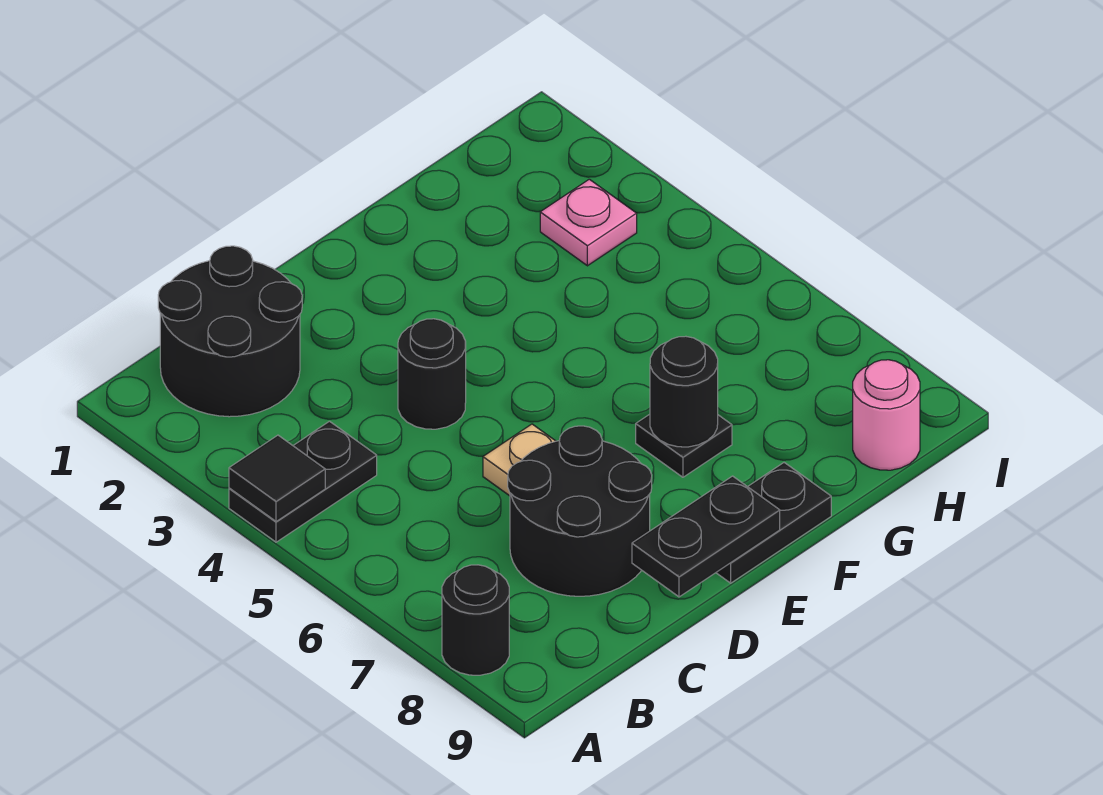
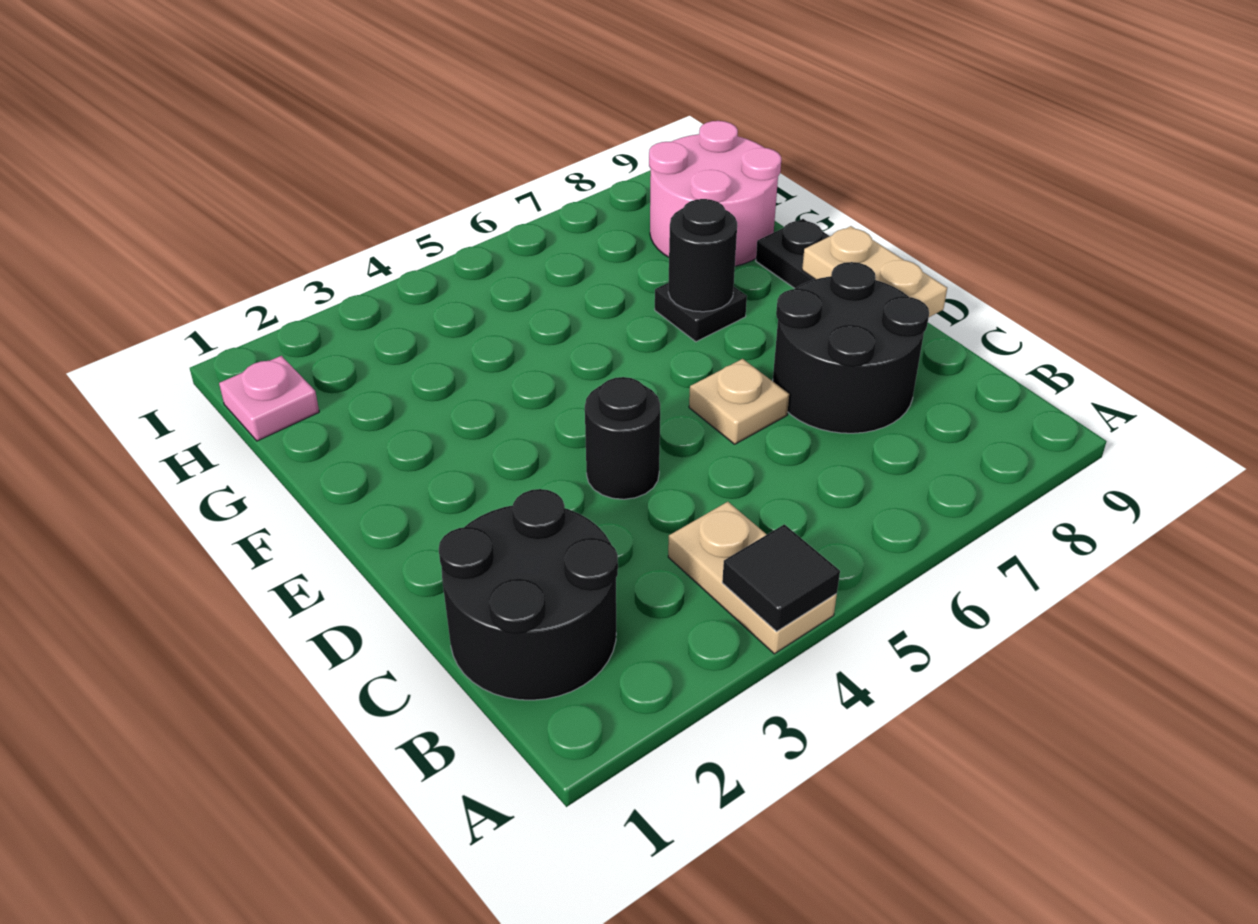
black 1x2 plate [229,421,377,542] -> tan 1x2 plate [668,502,837,654]
black 1x1 round brick [442,565,509,675] -> none
black 1x2 plate [632,476,780,597] -> tan 1x2 plate [802,226,947,317]
pink 1x1 plate [540,179,637,266] -> pink 1x1 plate moved to [219,356,319,441]
pink 1x1 round brick [853,360,920,470] -> pink 2x2 round brick [649,121,781,266]

